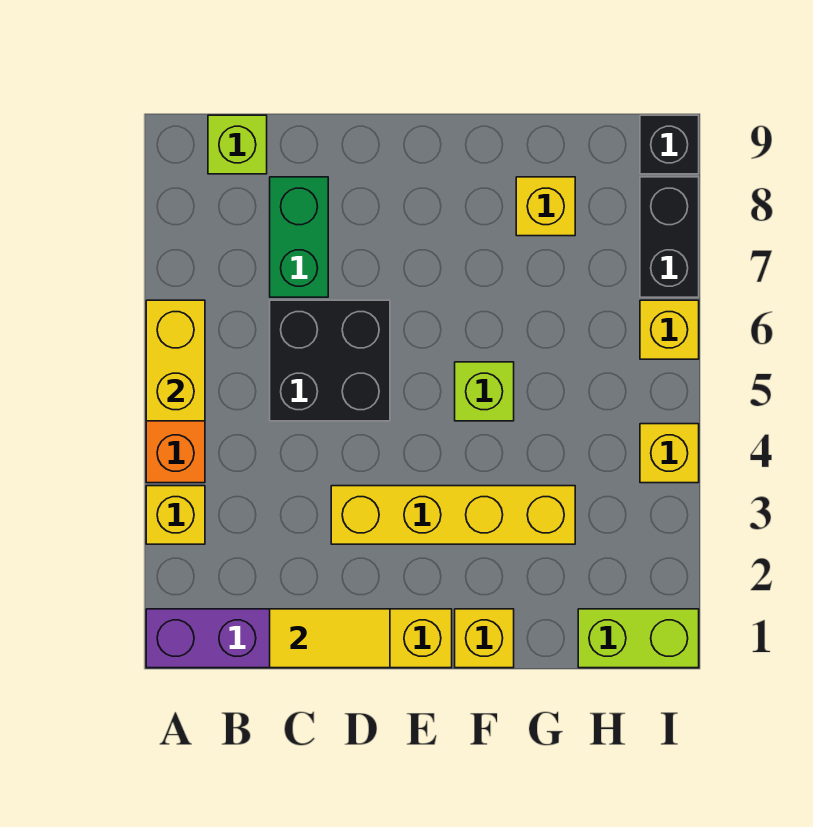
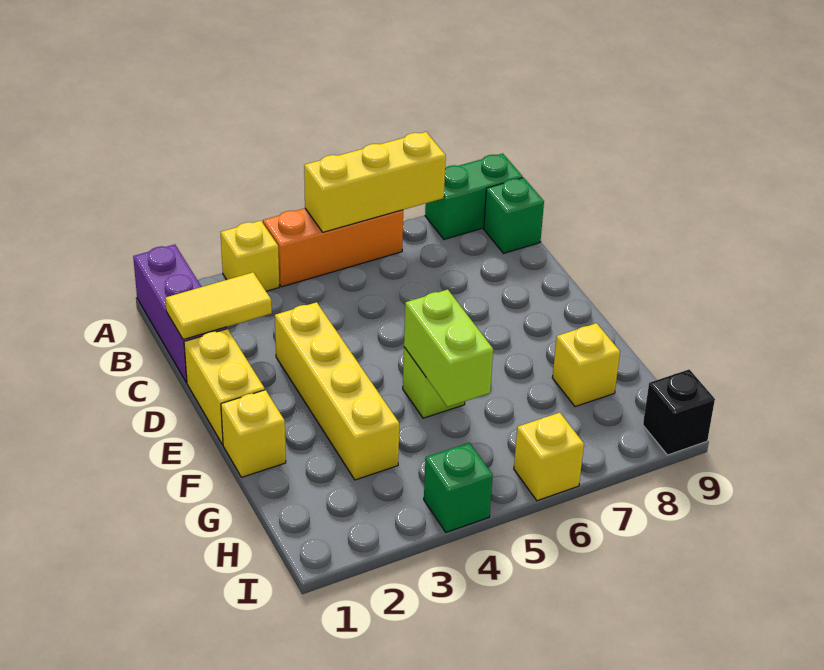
yellow 1x2 brick [146,300,205,421] -> yellow 1x3 brick [304,132,446,232]
lime 1x1 brick [208,115,267,174] -> green 1x1 brick [484,178,544,253]
yellow 1x2 tile [270,609,390,668] -> yellow 1x2 tile turned to [165,272,272,340]
black 2x2 brick [270,300,390,421] -> none
green 1x2 brick [270,177,328,297] -> green 1x2 brick moved to [425,153,523,239]
lime 1x2 brick [578,609,699,668] -> lime 1x2 brick moved to [404,290,493,407]
yellow 1x1 brick [640,424,699,483] -> green 1x1 brick [424,443,493,532]
black 1x2 brick [640,177,699,297] -> none

